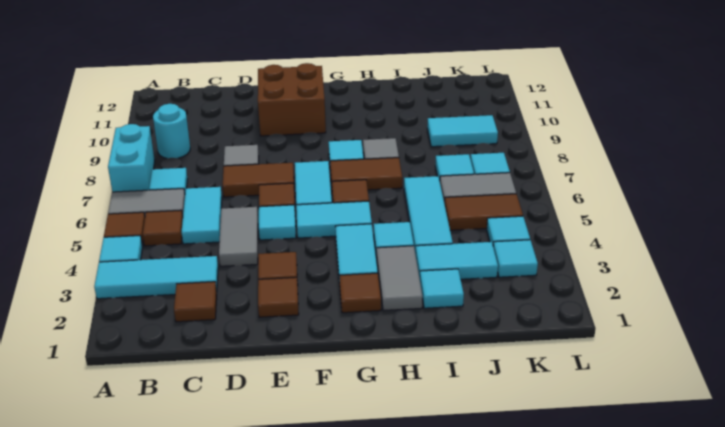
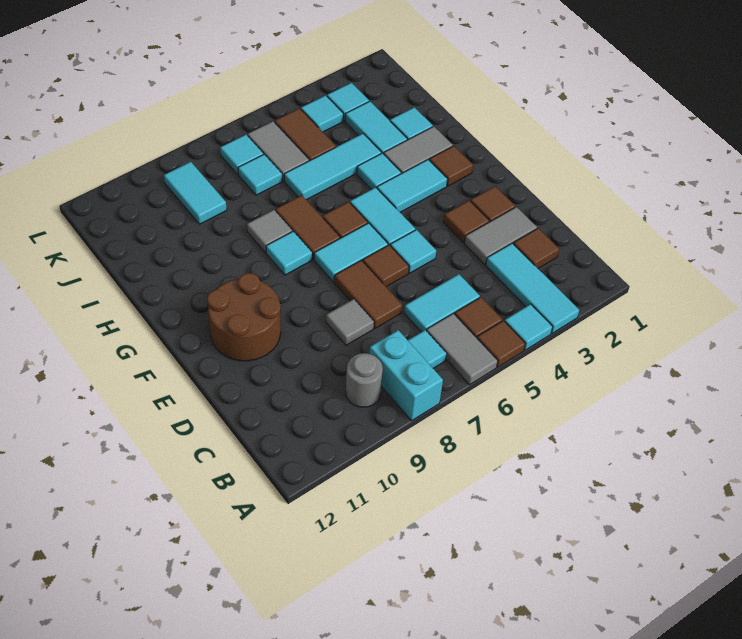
cyan 1x2 brick [108,124,155,192] -> cyan 1x2 brick turned to [370,330,443,421]
cyan 1x1 round brick [153,104,190,158] -> grey 1x1 round brick [346,353,383,407]
grey 1x2 tile [219,207,258,266] -> grey 1x2 tile moved to [464,207,537,264]
brown 2x2 brick [258,63,326,136] -> brown 2x2 round brick [207,273,281,361]

